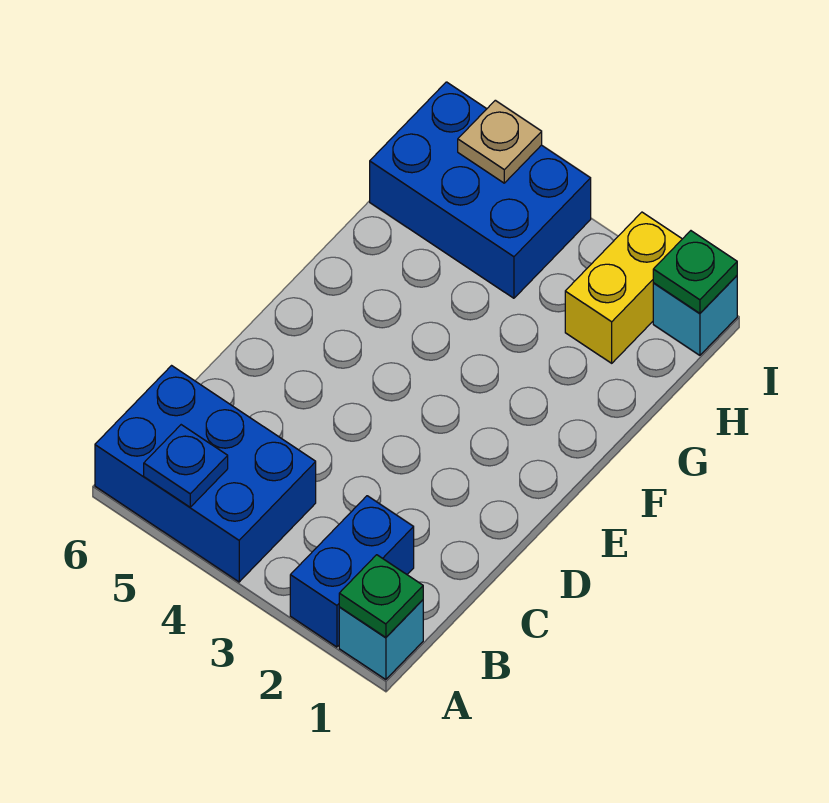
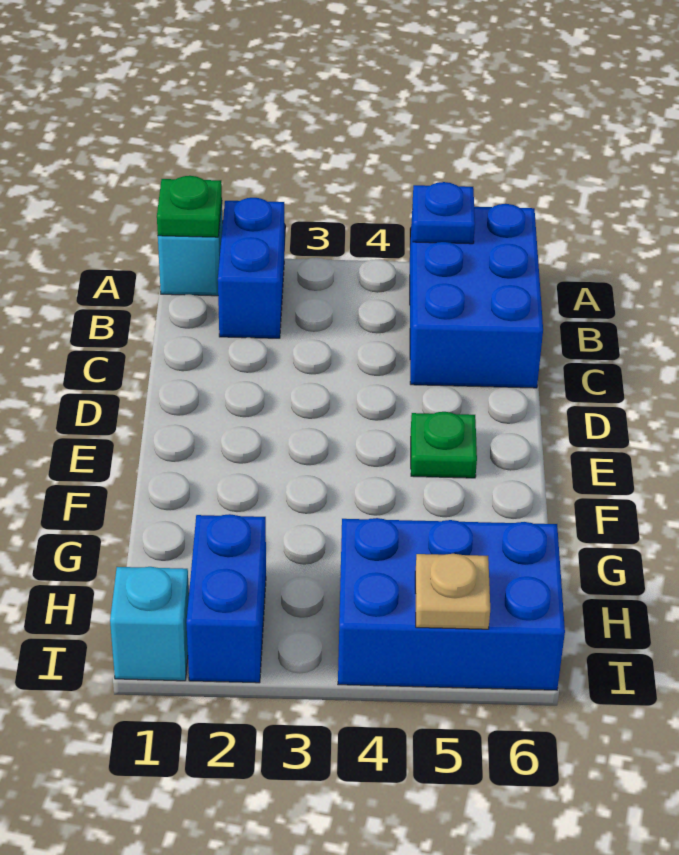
blue 2x3 brick [95,366,316,582] -> blue 2x3 brick turned to [410,204,543,388]
yellow 1x2 brick [565,212,682,363] -> blue 1x2 brick [186,514,266,683]
green 1x1 plate [653,231,737,313] -> green 1x1 plate moved to [411,412,477,478]

